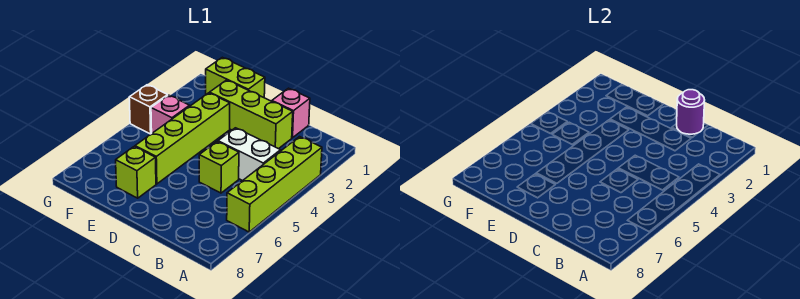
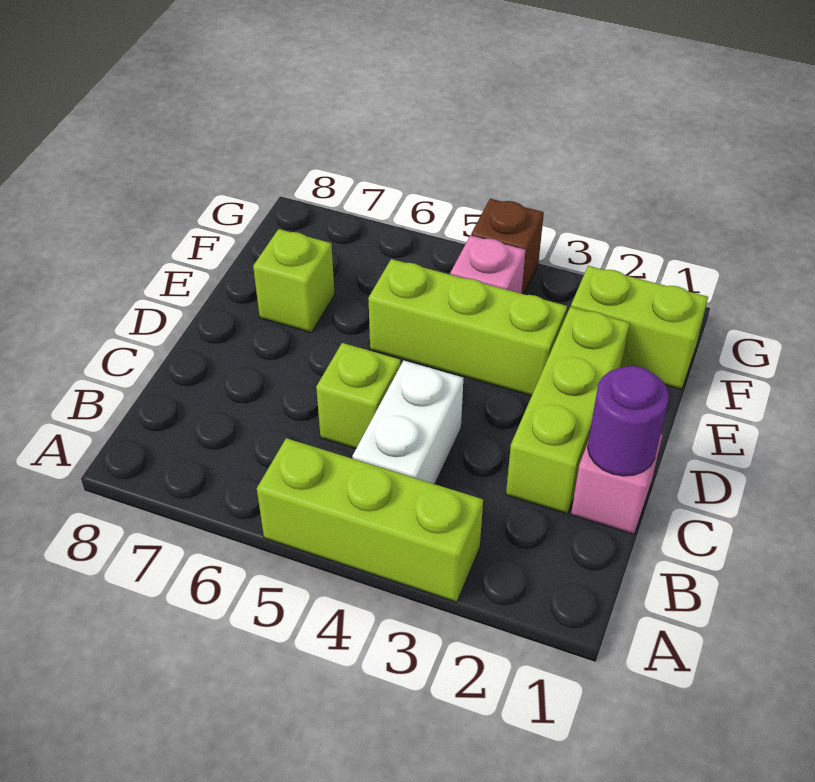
lime 1x4 brick [227,137,322,232] -> lime 1x3 brick [257,438,483,602]
lime 1x2 brick [206,57,265,98] -> lime 1x2 brick turned to [571,266,708,389]
lime 1x4 brick [135,93,230,184] -> lime 1x3 brick [368,259,567,396]

